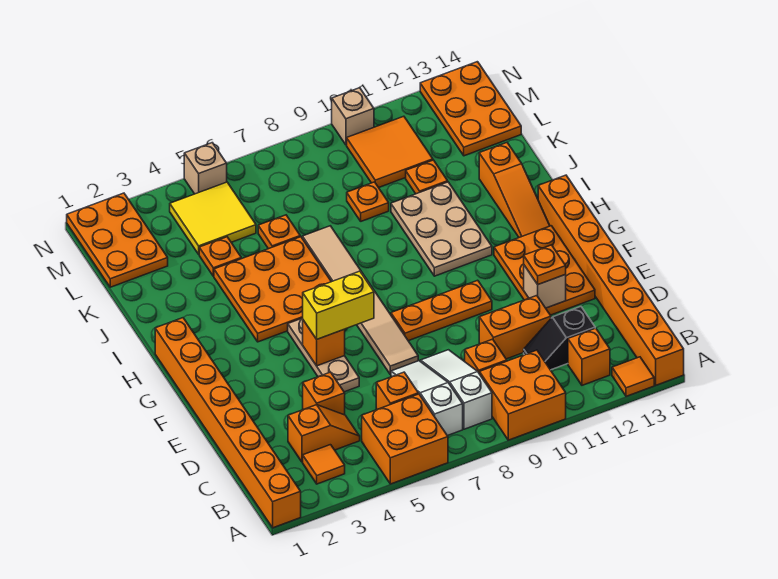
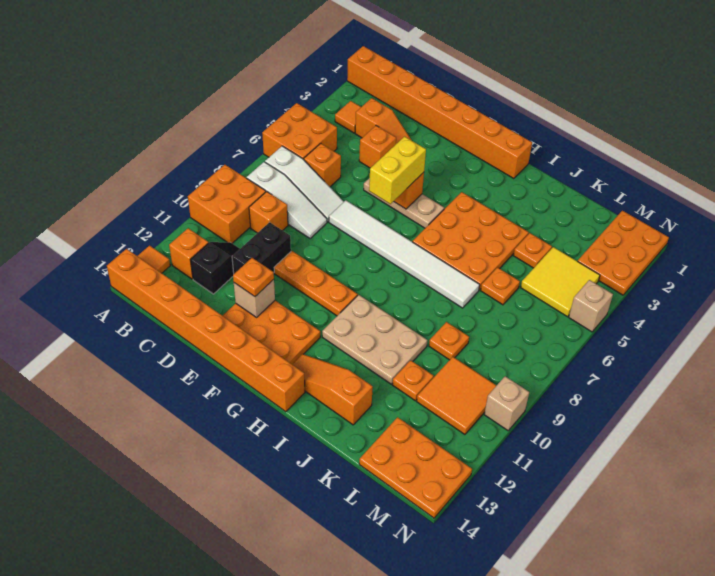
orange 1x2 slope [288,405,360,462] -> orange 1x2 slope turned to [355,98,411,144]
orange 1x2 brick [479,296,551,359] -> black 1x2 brick [232,222,291,274]
tan 1x6 tile [302,226,418,375] -> white 1x6 tile [329,200,480,308]
orange 1x3 plate [391,280,492,341] -> orange 1x3 plate turned to [274,251,358,316]
orange 2x3 plate [67,193,168,287] -> orange 2x3 plate turned to [578,211,669,295]

